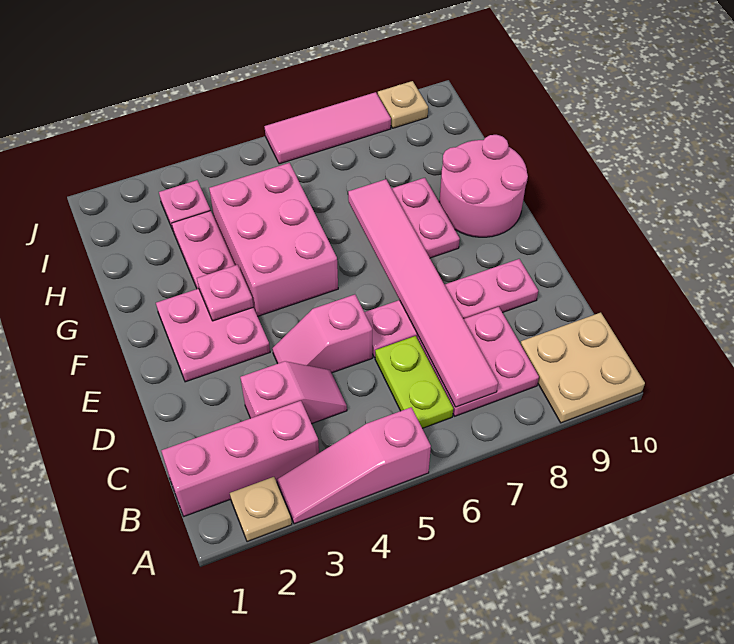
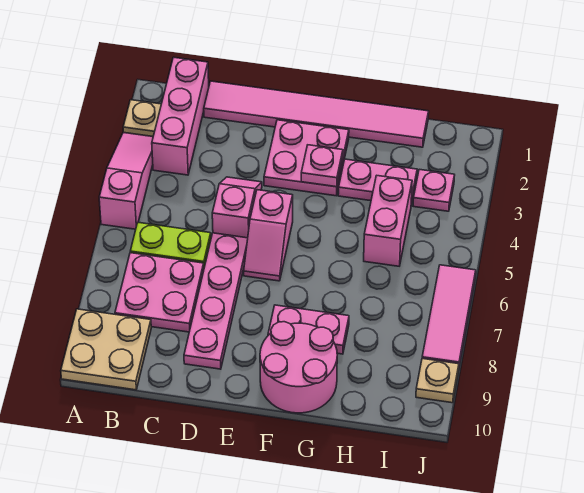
pink 1x6 tile [348,179,498,407] -> pink 1x6 tile moved to [204,81,429,147]
pink 1x2 slope [240,361,347,424] -> pink 1x2 slope moved to [244,190,293,281]
pink 2x3 brick [209,163,338,316] -> pink 1x2 brick [364,176,412,266]

